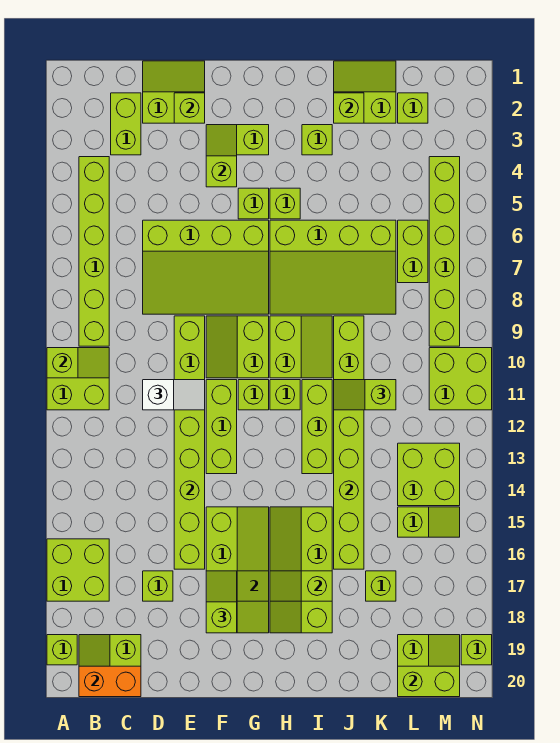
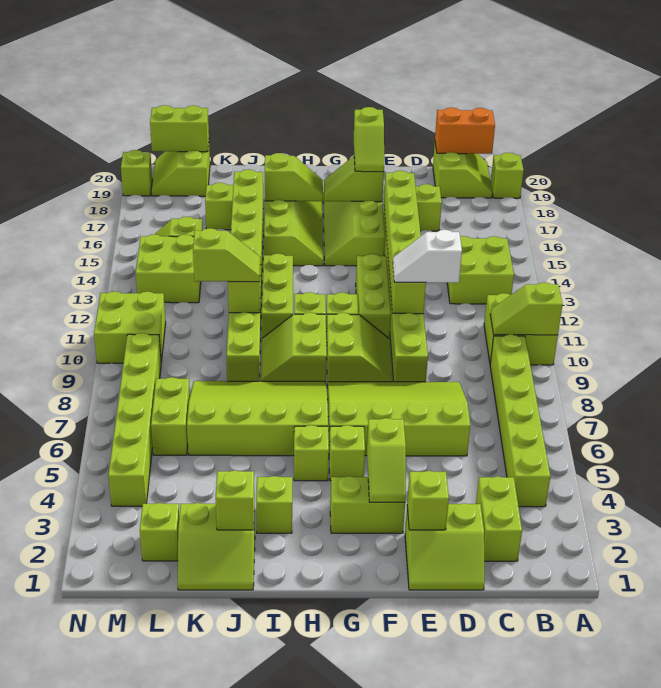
lime 2x2 brick [47,539,109,601] -> lime 2x2 brick moved to [447,236,514,304]

